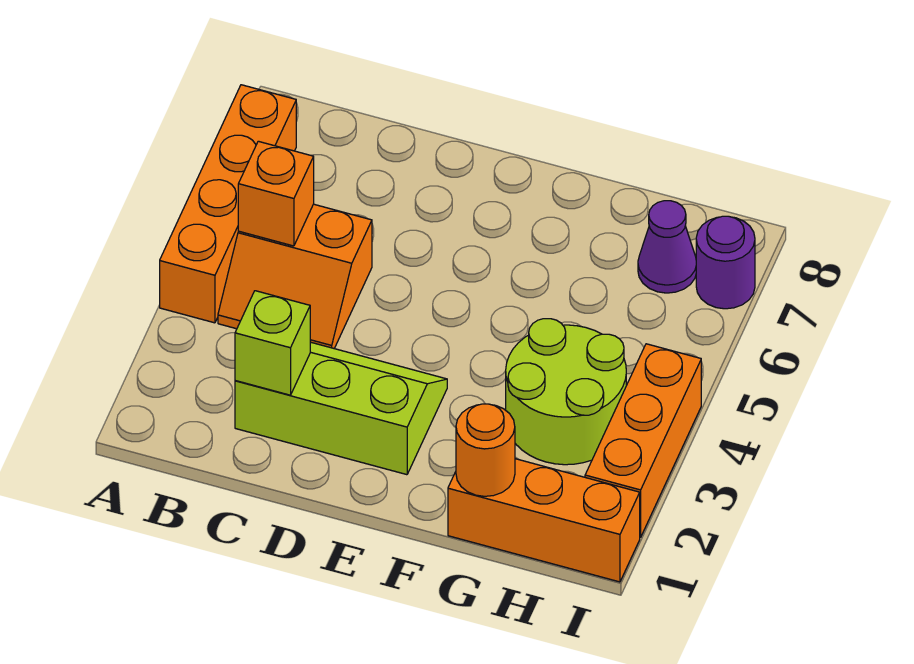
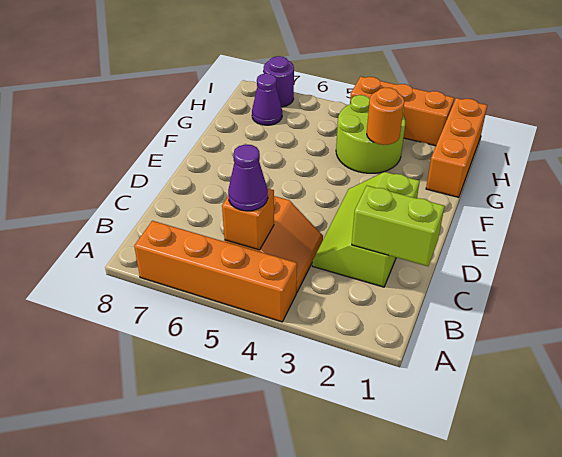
none -> purple 1x1 cone [228,144,268,211]
lime 1x1 brick [235,291,310,395] -> lime 1x2 brick [352,186,445,266]
orange 1x1 round brick [456,404,515,496] -> orange 1x1 round brick moved to [367,88,404,145]

